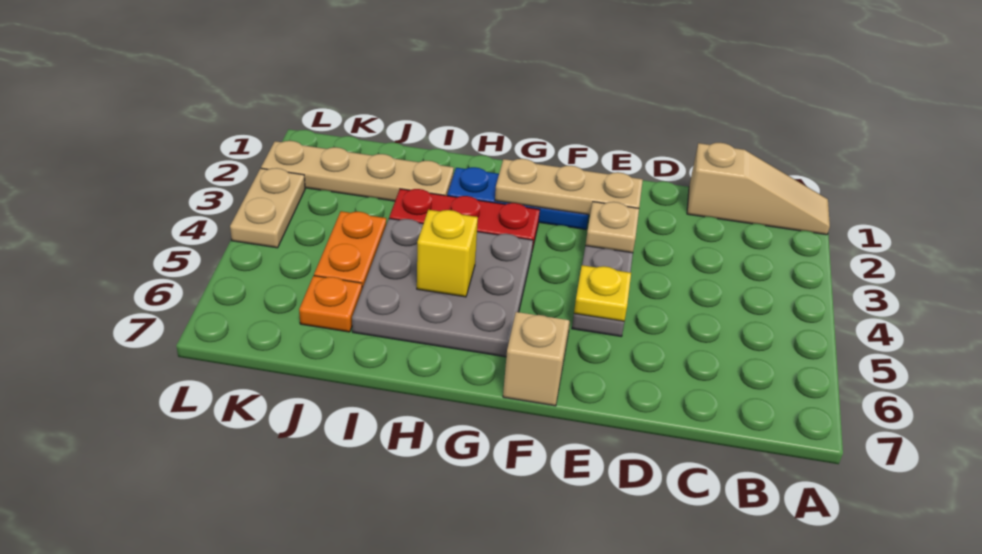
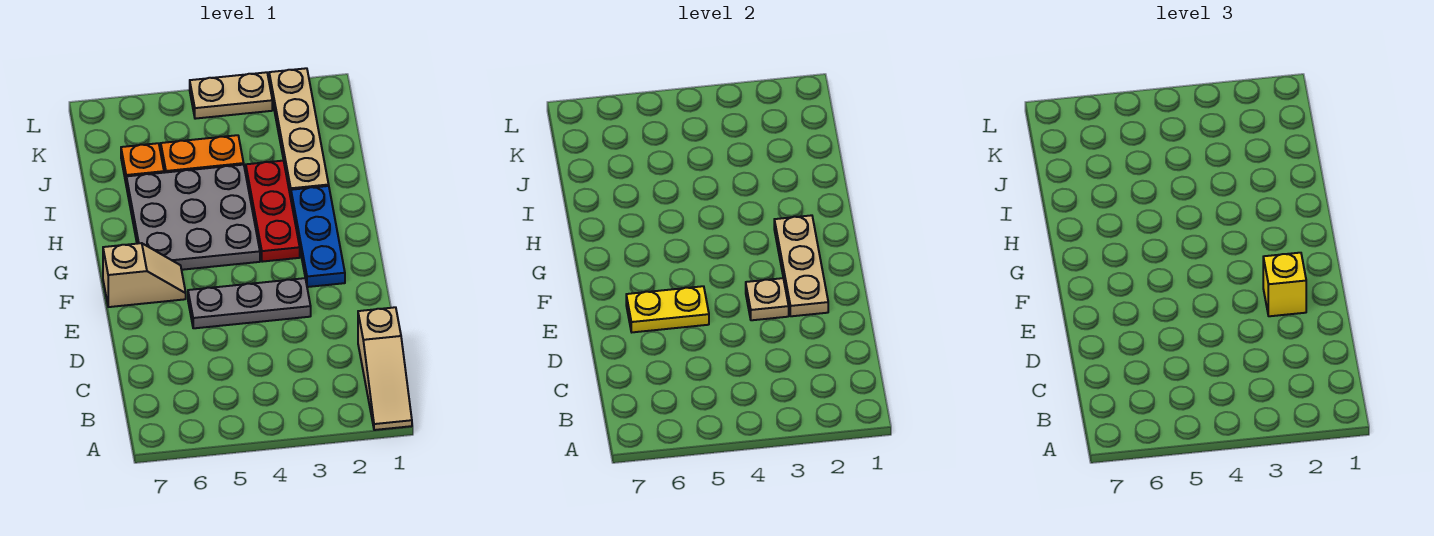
yellow 1x1 plate [574,265,631,321] -> yellow 1x2 plate [626,286,709,332]
yellow 1x1 brick [417,210,478,297] -> yellow 1x1 brick moved to [1263,253,1306,316]

